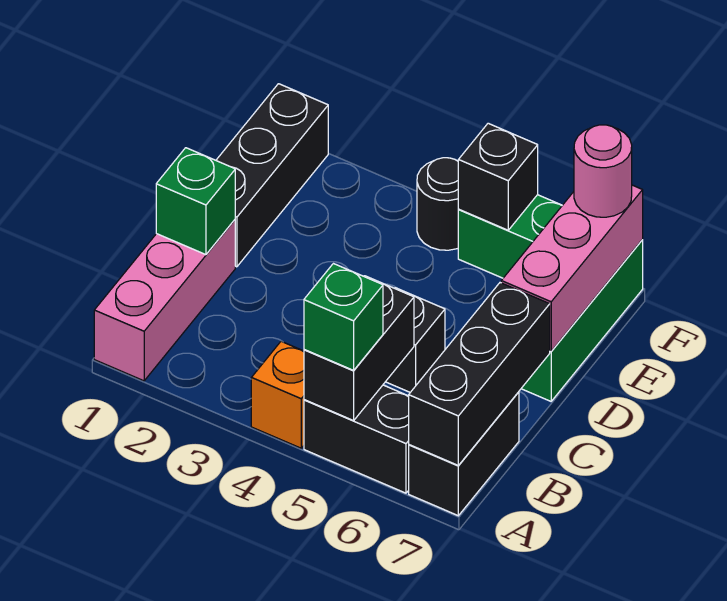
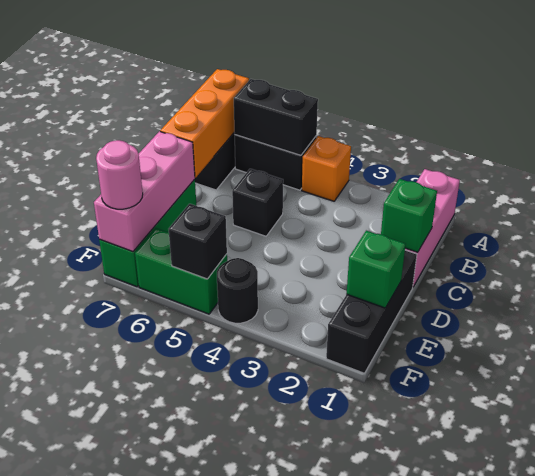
black 1x2 brick [304,276,414,421] -> black 1x2 brick turned to [234,79,318,155]
green 1x1 brick [304,264,383,370] -> green 1x1 brick moved to [347,231,406,308]
black 1x3 brick [409,283,550,466] -> orange 1x3 brick [160,69,249,178]

